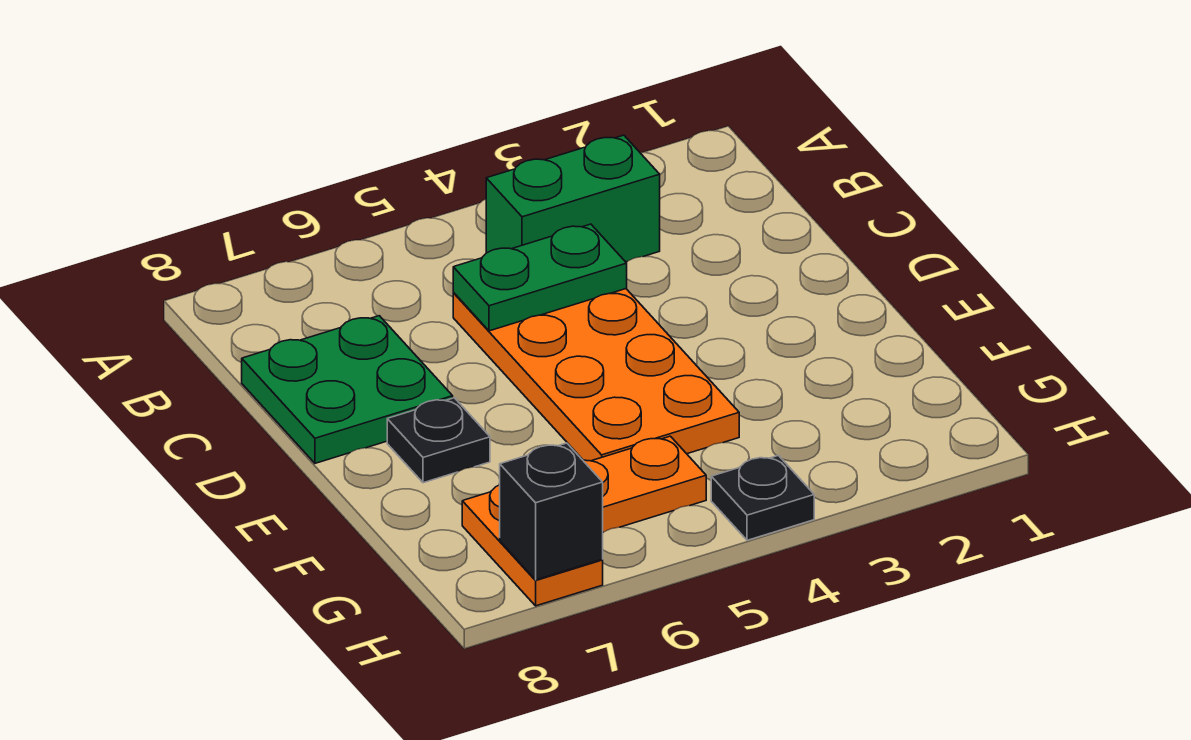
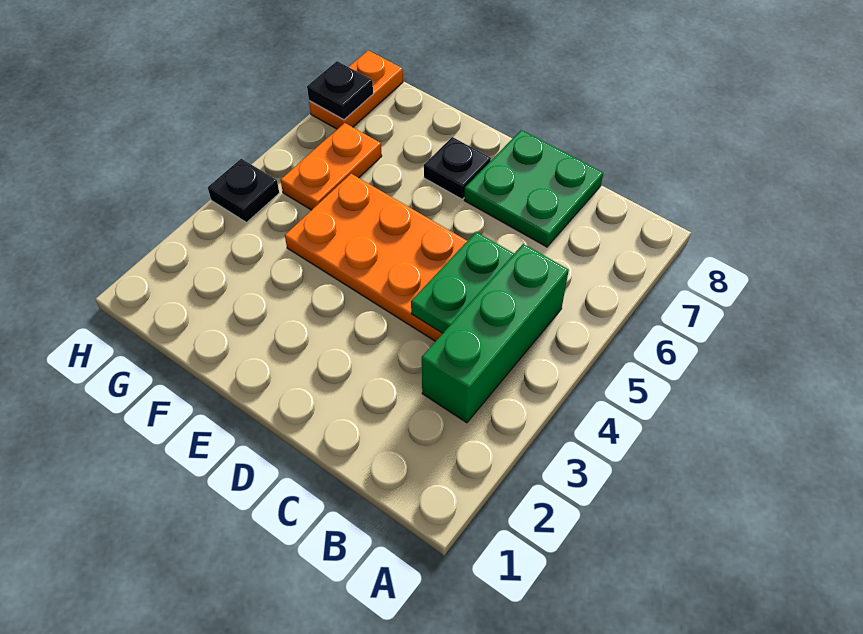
green 1x2 brick [486,135,660,262] -> green 1x3 brick [422,244,569,423]
orange 1x2 plate [462,485,603,606] -> orange 1x2 plate turned to [309,51,403,129]
black 1x1 brick [500,443,603,580] -> black 1x1 plate [307,61,373,120]

